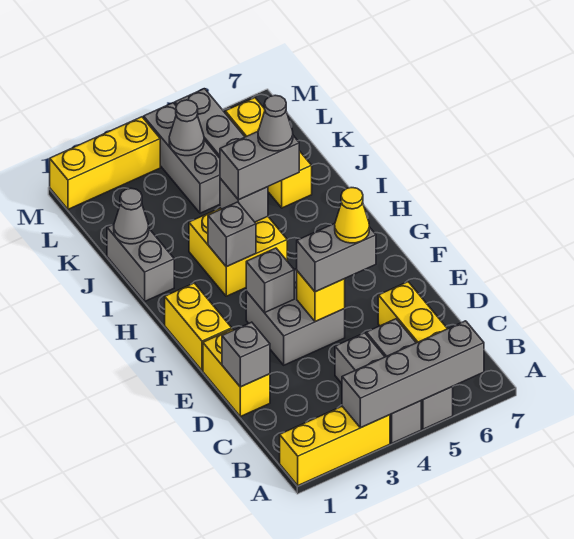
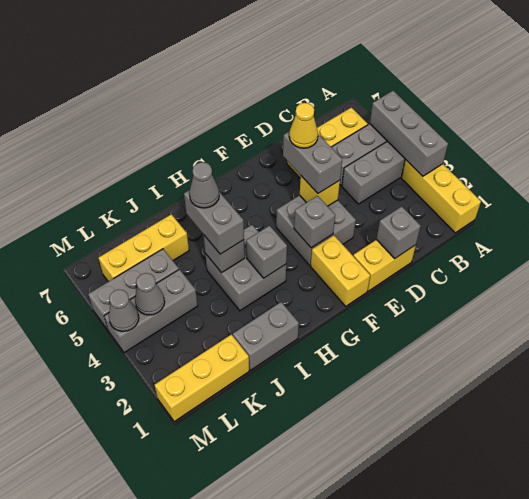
grey 1x4 brick [342,321,484,428] -> grey 1x3 brick [370,91,448,176]
yellow 1x2 brick [165,283,232,371] -> yellow 1x2 brick turned to [311,235,370,306]
yellow 2x2 brick [189,208,287,296] -> grey 2x2 brick [206,225,286,311]
grey 1x1 cone [114,188,149,244] -> grey 1x1 cone moved to [109,289,139,332]
yellow 1x3 brick [50,117,160,209] -> yellow 1x3 brick turned to [155,334,249,422]

